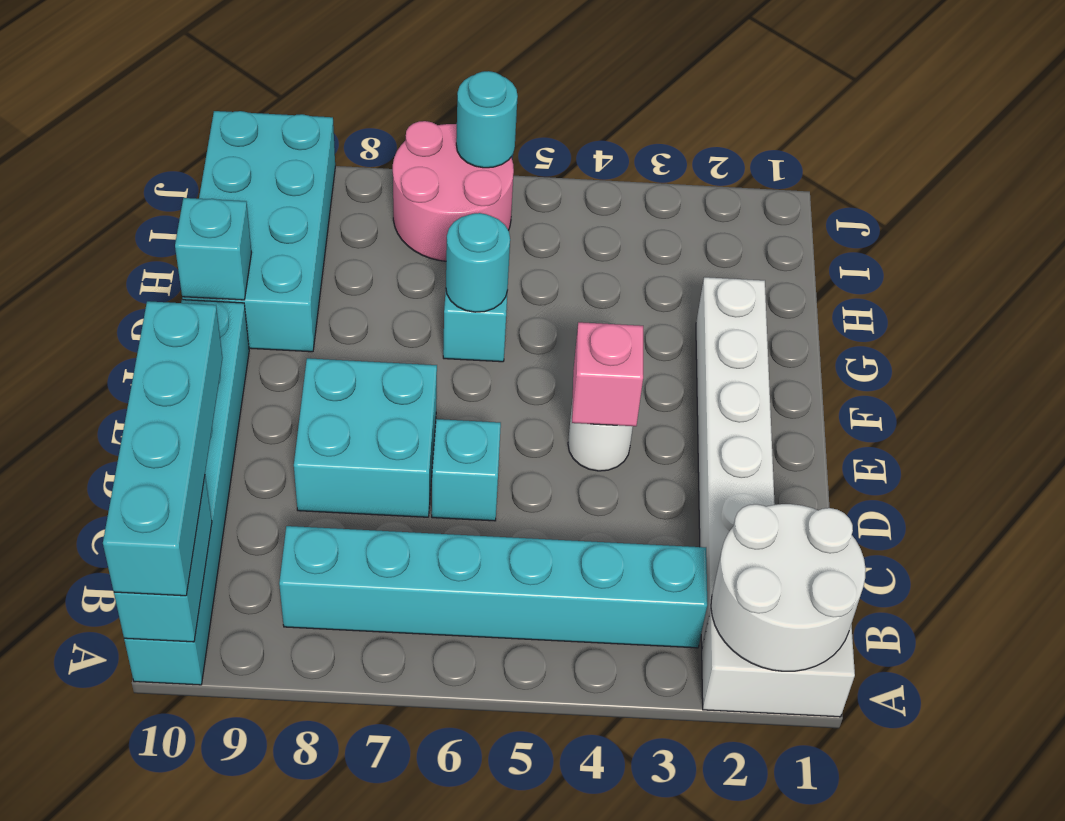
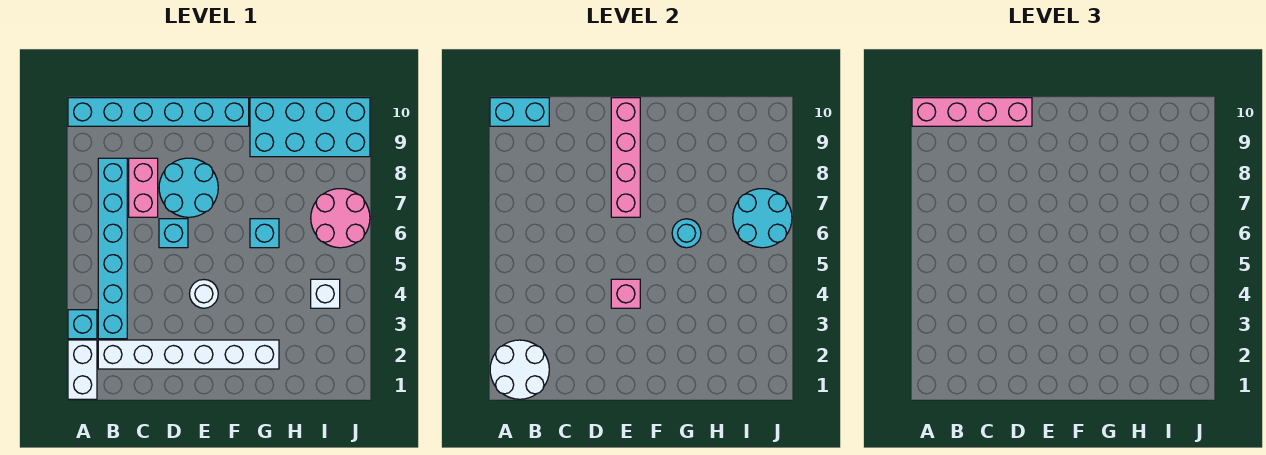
cyan 1x4 brick [103,301,223,596] -> pink 1x4 brick [912,98,1032,126]
none -> pink 1x2 brick [129,158,158,217]
cyan 2x2 brick [294,358,437,517] -> cyan 2x2 round brick [159,158,218,217]
none -> pink 1x4 brick [611,98,640,217]
cyan 1x1 brick [175,198,252,300] -> cyan 1x1 brick moved to [68,310,97,339]
none -> white 1x1 brick [311,279,340,308]
cyan 1x1 round brick [456,71,518,168] -> cyan 2x2 round brick [733,189,792,248]

